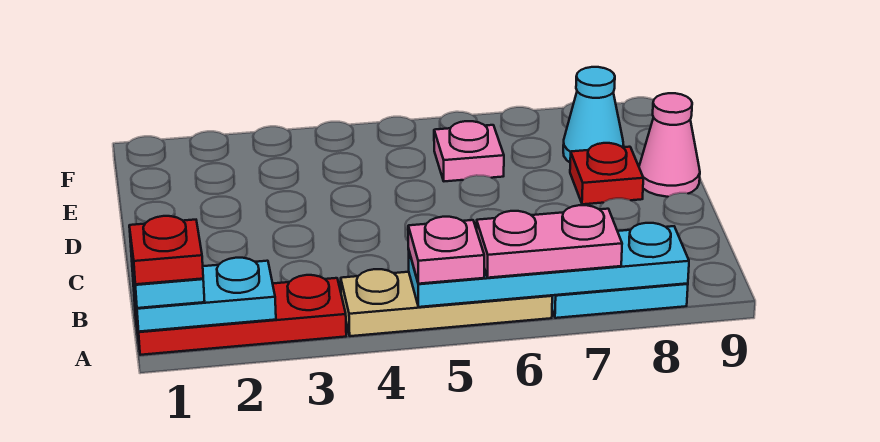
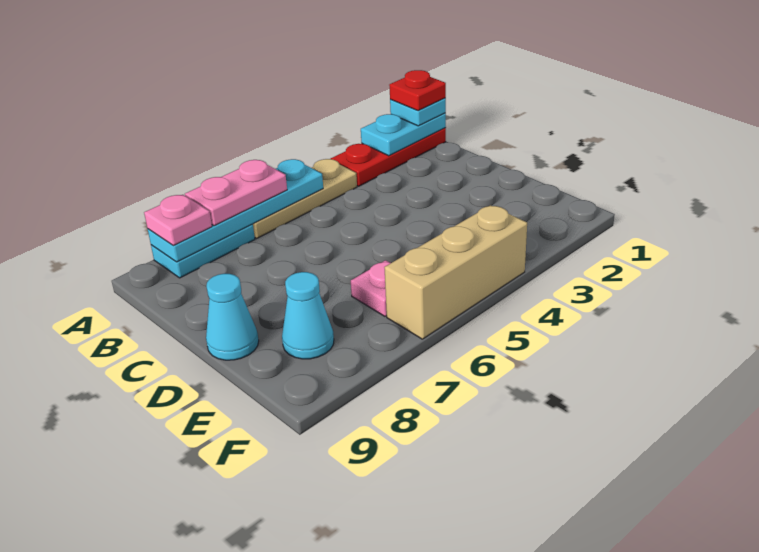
pink 1x1 plate [408,217,484,284] -> pink 1x1 plate moved to [144,195,212,246]
red 1x1 plate [570,143,643,204] -> none
pink 1x1 cone [639,93,700,197] -> cyan 1x1 cone [206,274,259,360]
none -> tan 1x3 brick [384,205,527,339]

